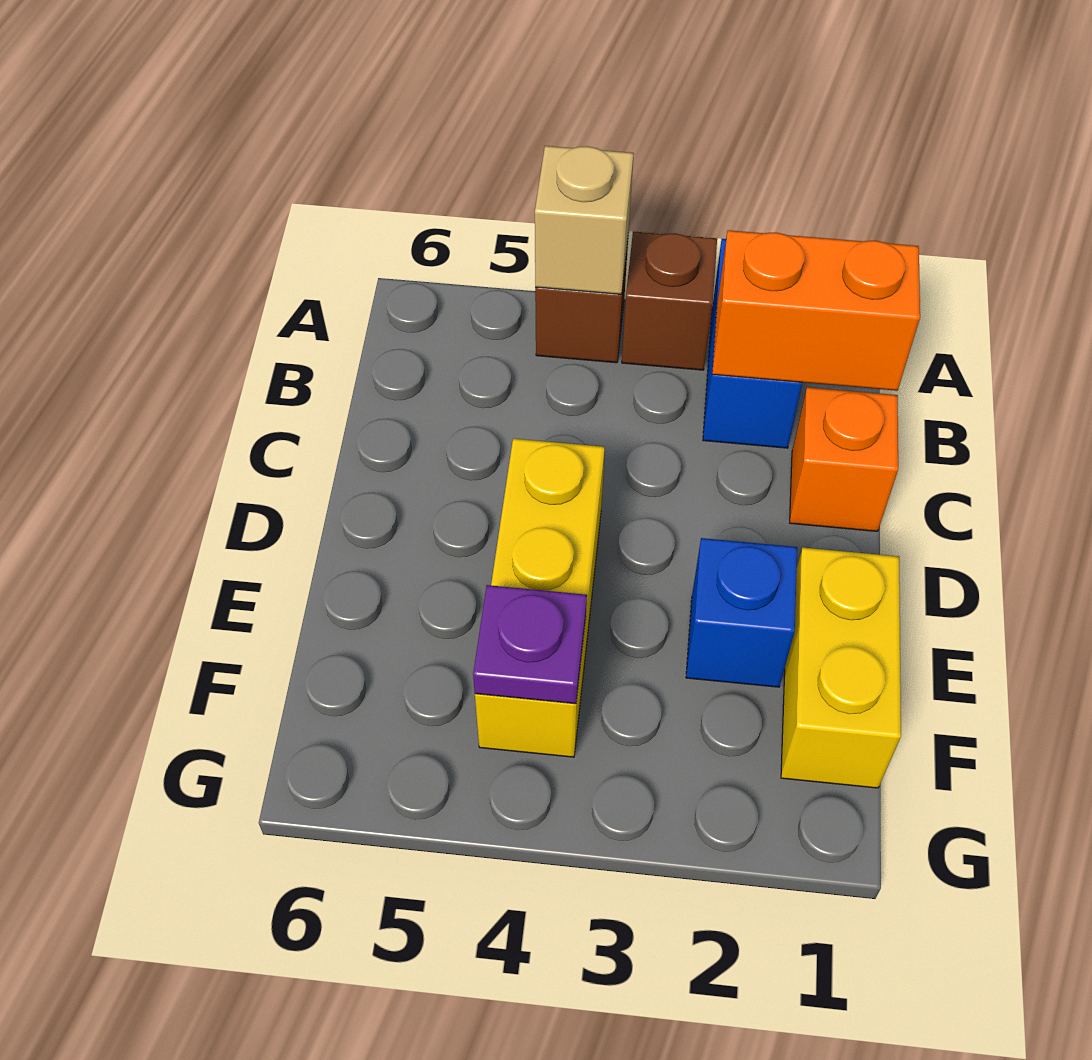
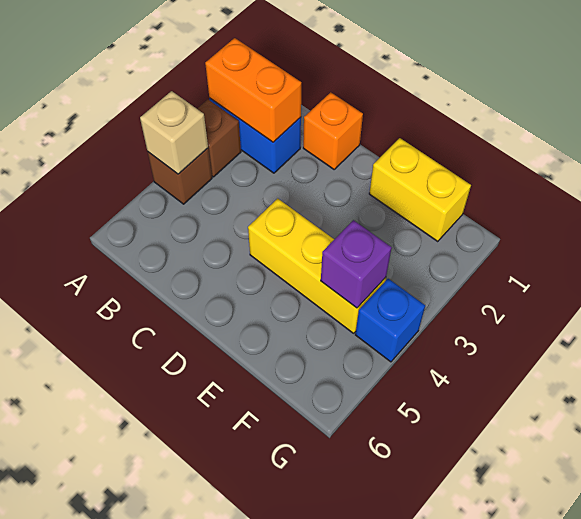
orange 1x2 brick [712,230,920,391] -> orange 1x2 brick turned to [205,38,301,142]
blue 1x1 brick [686,538,797,687] -> blue 1x1 brick moved to [355,279,425,362]
purple 1x1 plate [473,585,587,704] -> purple 1x1 brick [321,220,392,308]

